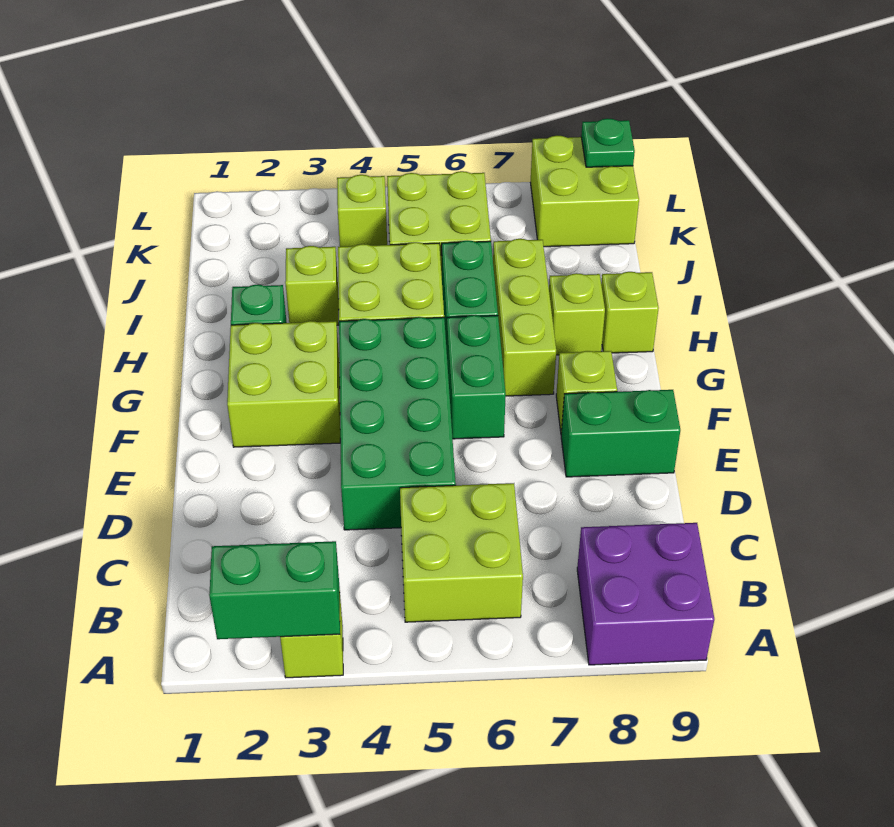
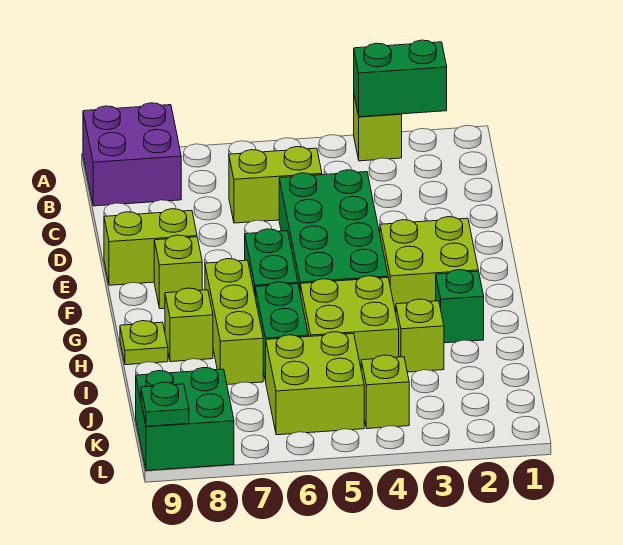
lime 2x2 brick [400,483,523,622] -> lime 1x2 brick [229,147,322,223]
green 1x2 brick [561,390,680,477] -> lime 1x2 brick [104,209,197,285]
lime 1x1 brick [601,272,659,353] -> lime 1x1 plate [120,321,168,365]
lime 2x2 brick [531,135,639,247] -> green 2x2 brick [136,368,234,471]

